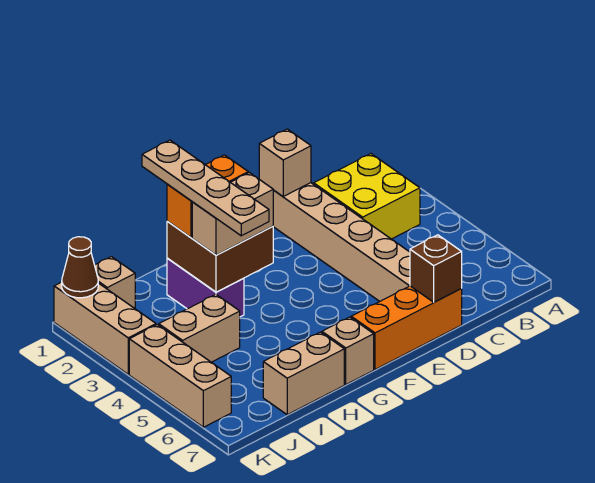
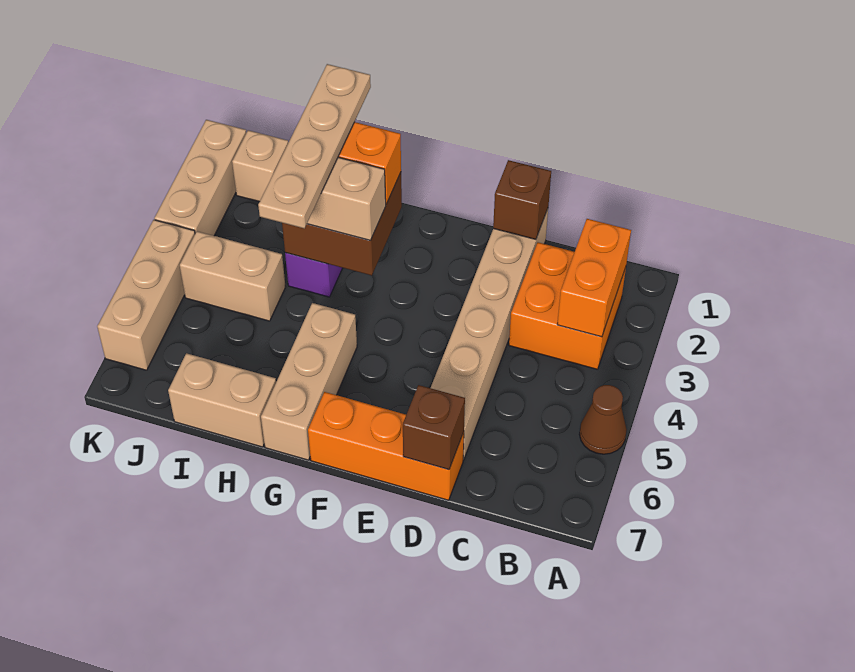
yellow 2x2 brick [314,154,420,239] -> orange 2x2 brick [509,242,626,369]
none -> orange 1x2 brick [557,219,631,337]
tan 1x1 brick [259,129,311,196] -> brown 1x1 brick [493,160,551,239]
tan 1x1 brick [322,317,374,384] -> tan 1x3 brick [261,303,357,460]
brown 1x1 cone [62,237,98,298] -> brown 1x1 cone moved to [579,385,627,454]

